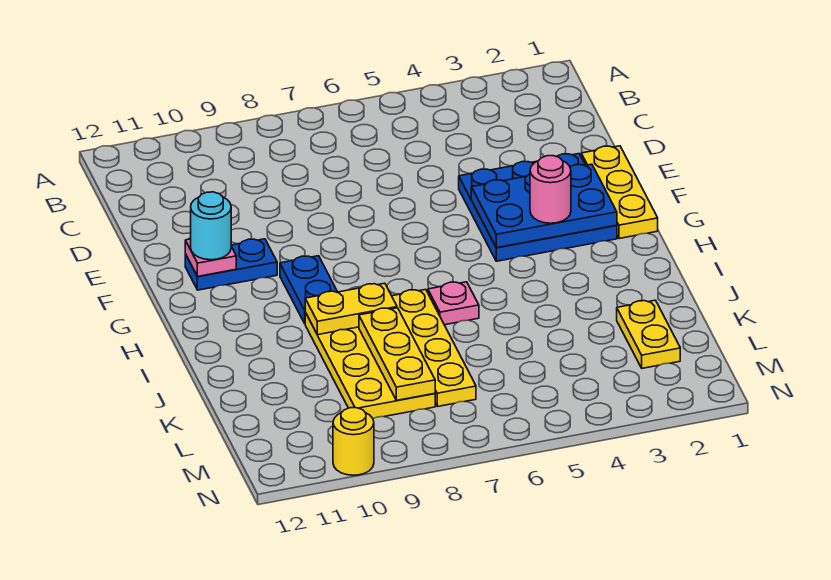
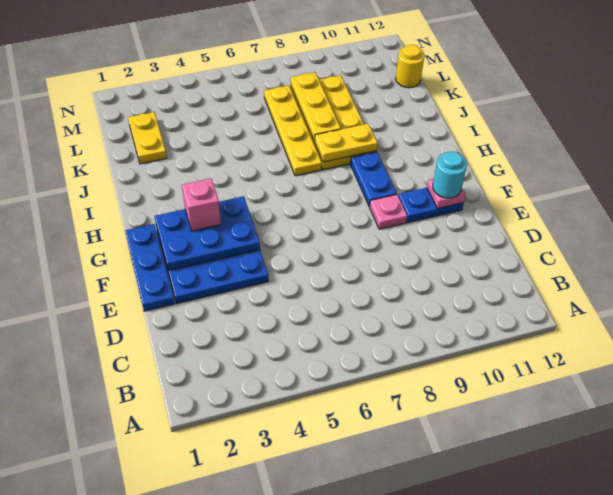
yellow 1x3 plate [581,146,658,238] -> blue 1x3 plate [125,224,175,311]
pink 1x1 round brick [530,156,571,223] -> pink 1x1 brick [182,179,221,231]
pink 1x1 plate [428,282,479,325] -> pink 1x1 plate moved to [370,194,407,229]
yellow 1x1 round brick [333,408,374,475] -> yellow 1x1 round brick moved to [396,45,425,88]

